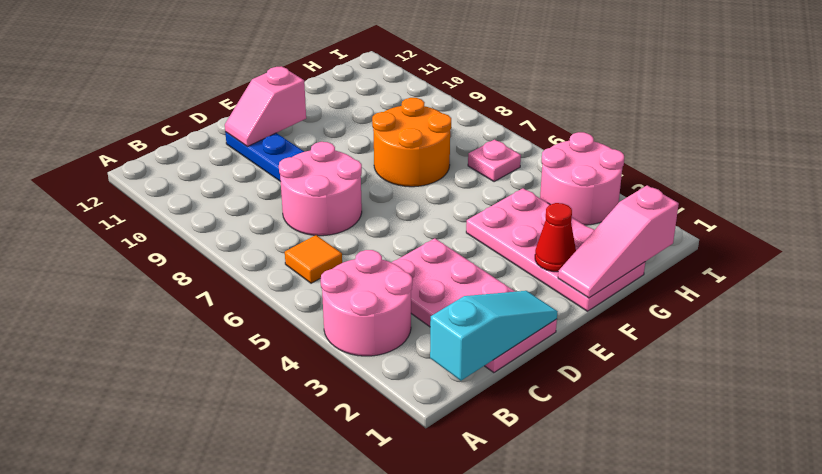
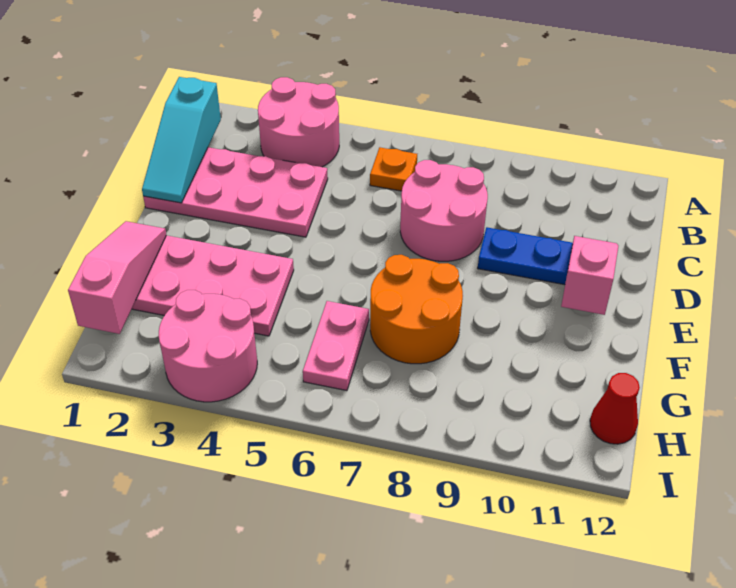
orange 1x1 tile [285,235,342,283] -> orange 1x1 plate [370,147,417,191]
red 1x1 cone [535,203,576,272] -> red 1x1 cone moved to [590,373,640,444]
pink 1x1 plate [468,140,521,182] -> pink 1x2 plate [303,301,369,391]

